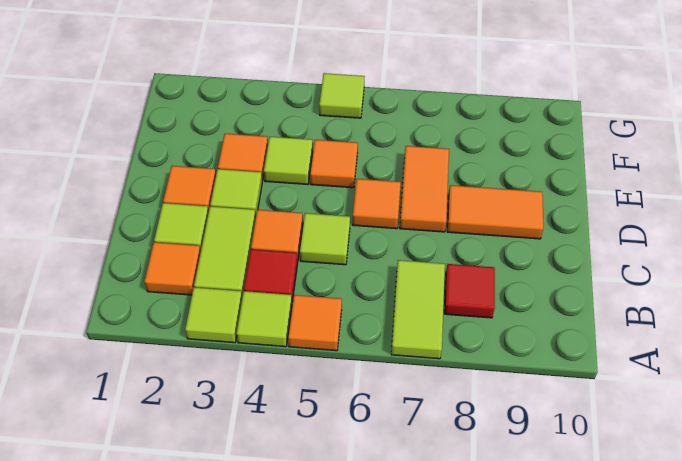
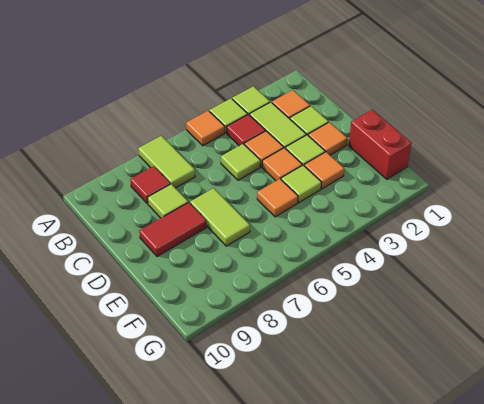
orange 1x1 tile [353,179,401,229] -> orange 1x1 tile moved to [262,148,302,181]
orange 1x2 tile [400,146,449,232] -> lime 1x2 tile [190,188,250,246]
orange 1x2 tile [447,185,543,239] -> red 1x2 tile [139,202,207,256]
none -> red 1x2 brick [349,110,412,179]
lime 1x1 tile [319,73,365,118] -> lime 1x1 tile moved to [147,184,188,218]

